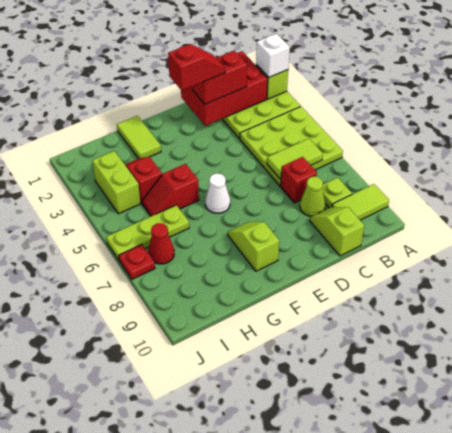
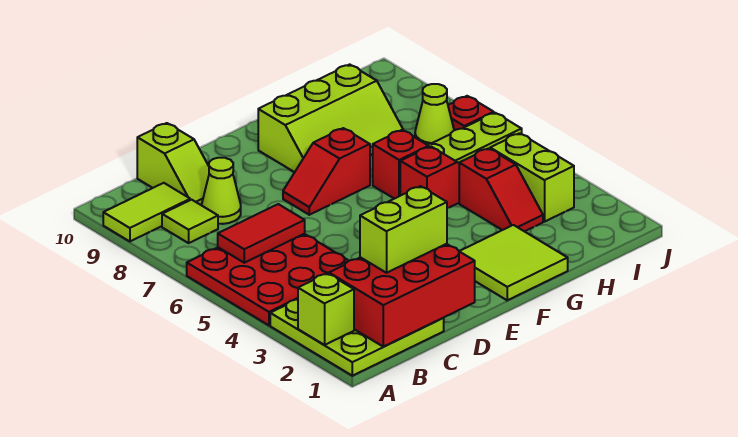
white 1x1 brick [256,34,290,77] -> none
lime 3x3 plate [240,106,343,186] -> red 3x3 plate [187,234,349,325]
lime 1x2 tile [267,139,323,179] -> red 1x2 tile [218,204,305,263]
lime 1x1 plate [322,178,352,208] -> lime 1x1 tile [162,200,218,243]
red 1x2 brick [193,51,247,104] -> lime 1x2 brick [360,186,447,273]
red 1x1 brick [281,157,317,203] -> red 1x1 brick moved to [373,130,429,199]
red 1x2 slope [168,44,225,90] -> red 1x2 slope moved to [283,128,370,215]
white 1x1 cone [205,173,230,213] -> none
lime 1x2 slope [228,222,279,271] -> lime 2x3 slope [258,64,403,172]
lime 1x2 tile [117,116,161,159] -> lime 2x2 tile [459,225,568,300]
red 1x1 cone [148,223,174,264] -> lime 1x1 cone [415,84,454,144]

